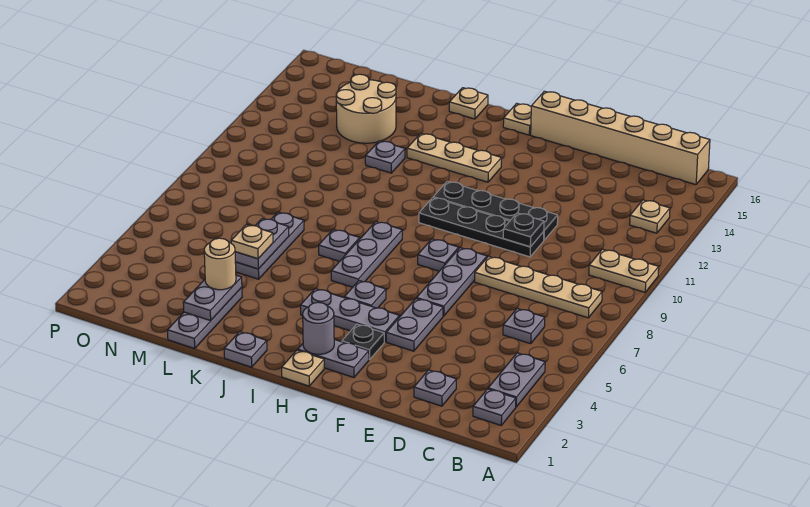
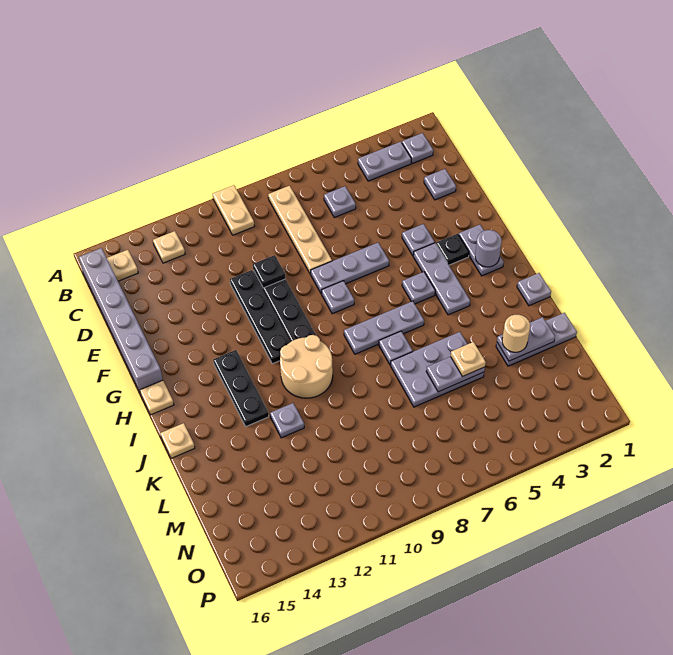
tan 1x6 brick [531,91,710,185] -> grey 1x6 brick [79,248,163,392]
grey 1x2 plate [386,299,443,351] -> grey 1x1 plate [402,224,435,256]
tan 1x1 plate [282,350,324,386] -> tan 1x1 plate moved to [107,250,138,281]
tan 1x3 plate [407,133,502,182] -> black 1x3 plate [213,350,269,426]
grey 1x3 plate [235,212,304,279] -> grey 2x3 plate [391,332,484,407]
tan 2x2 round brick [336,74,396,143] -> tan 2x2 round brick moved to [280,335,333,398]

